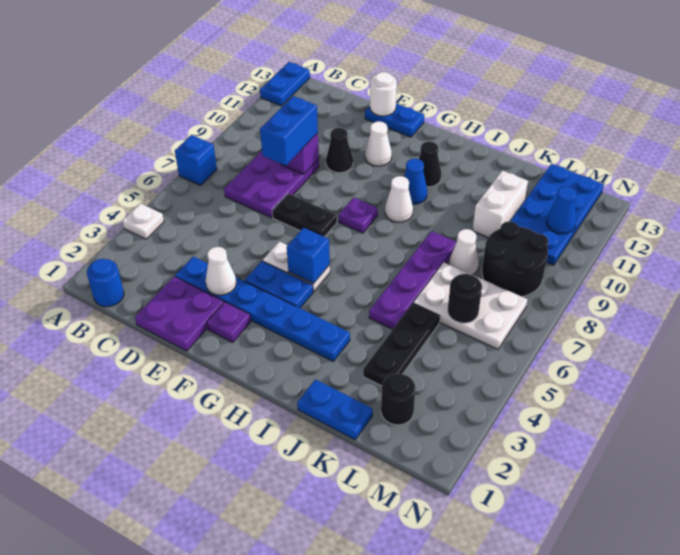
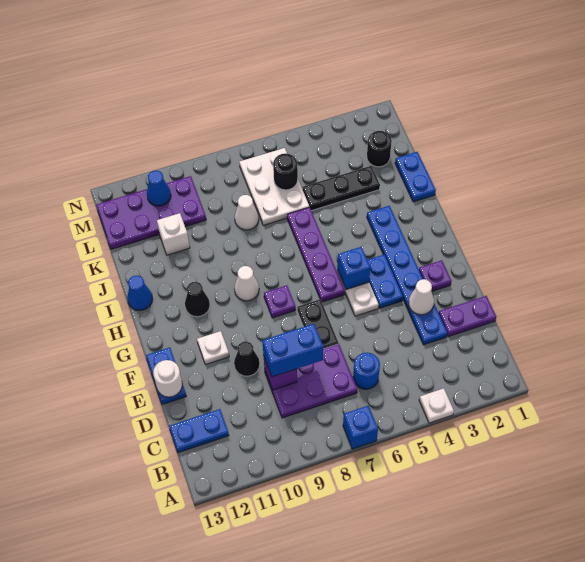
blue 1x2 plate [260,62,310,106] -> blue 1x2 plate moved to [169,409,229,453]
blue 1x1 round brick [87,259,124,307] -> blue 1x1 round brick moved to [353,353,380,389]
purple 2x2 plate [135,276,224,351] -> purple 1x2 plate [439,296,496,337]
white 1x1 cone [365,121,392,166] -> white 1x1 plate [197,331,229,365]
blue 1x1 cone [404,159,427,204] -> blue 1x1 cone moved to [127,276,153,310]
purple 1x4 plate [369,231,457,329] -> purple 1x4 plate turned to [287,207,345,302]
white 1x2 brick [472,170,528,237] -> white 1x1 brick [157,213,190,255]
black 2x2 round brick [482,221,548,297] -> none
blue 2x4 plate [510,164,604,265] -> purple 2x4 plate [96,176,206,249]

